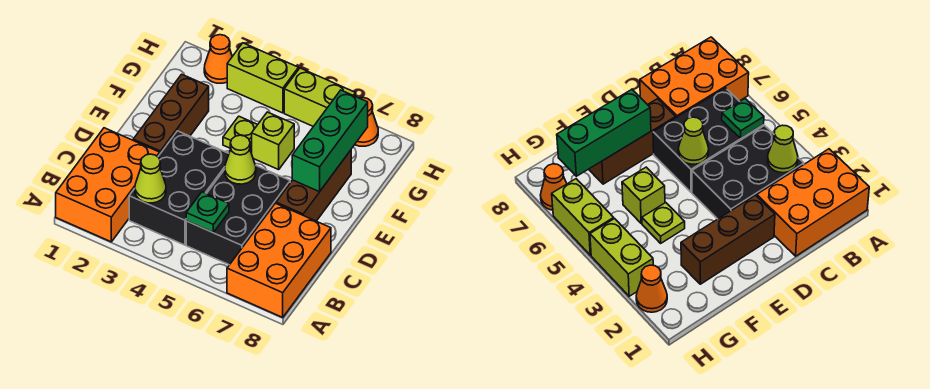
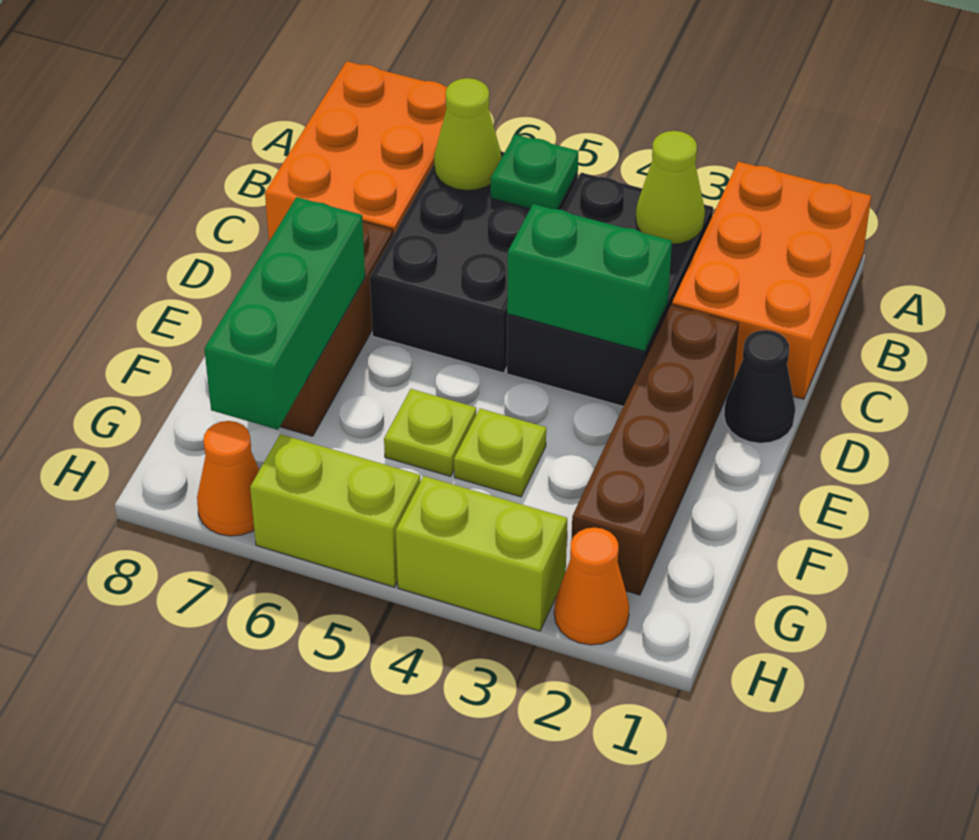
none -> black 1x1 cone [724,330,795,443]
brown 1x3 brick [133,74,209,153] -> brown 1x4 brick [571,305,738,595]
none -> green 1x2 brick [507,204,672,351]
lime 1x1 cone [225,135,256,184] -> lime 1x1 cone moved to [434,78,502,190]
lime 1x1 brick [252,112,294,170] -> lime 1x1 plate [384,389,476,476]

